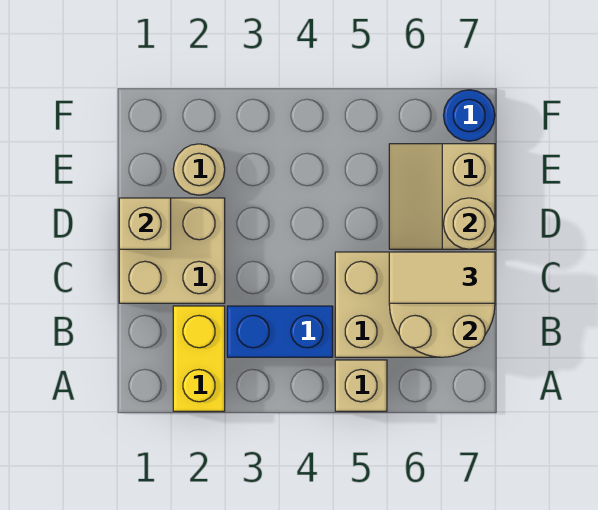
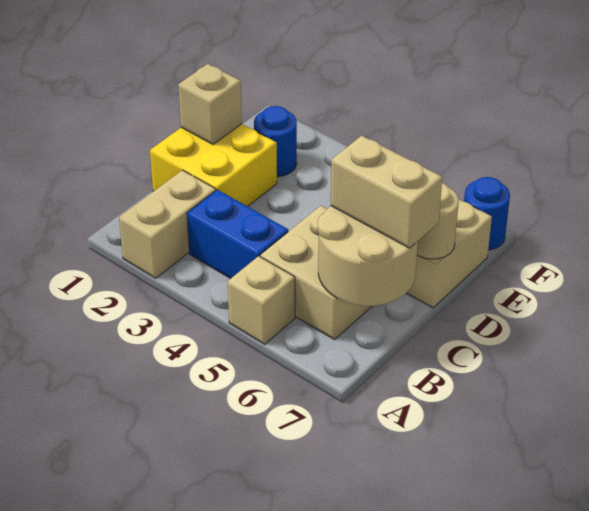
yellow 1x2 brick [173,306,225,411] -> tan 1x2 brick [119,170,216,278]
tan 2x2 brick [119,198,225,303] -> yellow 2x2 brick [150,124,277,206]
tan 1x2 tile [389,252,495,303] -> tan 1x2 brick [331,136,442,248]
tan 1x1 round brick [173,144,225,195] -> blue 1x1 round brick [254,106,297,177]

